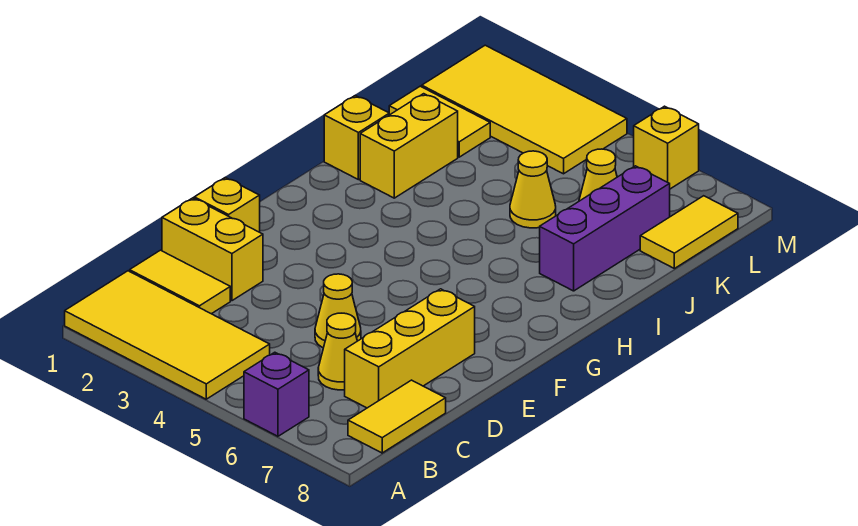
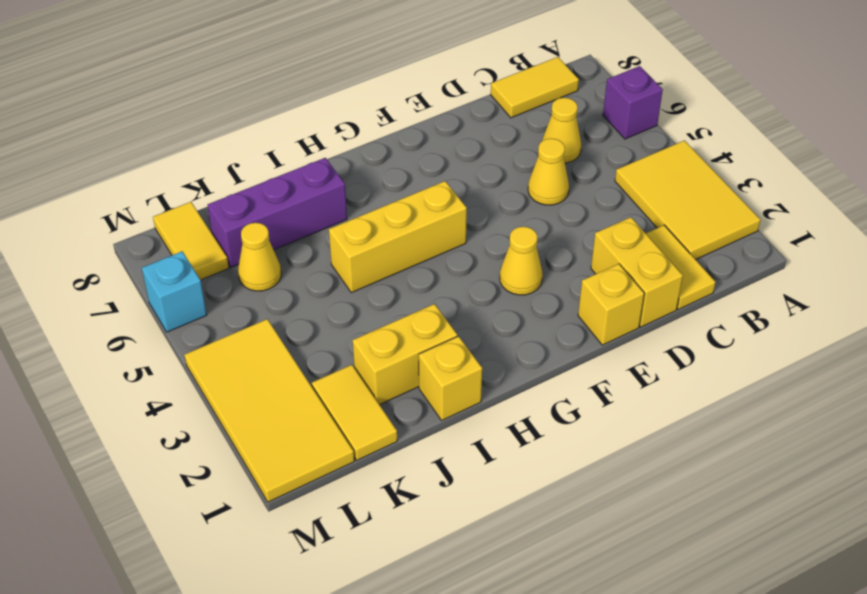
yellow 2x4 tile [65,271,270,399] -> yellow 2x3 tile [615,140,760,260]
yellow 1x3 brick [345,289,475,408] -> yellow 1x3 brick moved to [329,181,467,293]
yellow 1x1 cone [510,151,556,228] -> yellow 1x1 cone moved to [500,227,543,295]
yellow 1x2 tile [640,196,738,269] -> yellow 1x2 tile turned to [153,202,229,280]
yellow 1x1 brick [634,106,699,189] -> cyan 1x1 brick [142,252,207,332]

